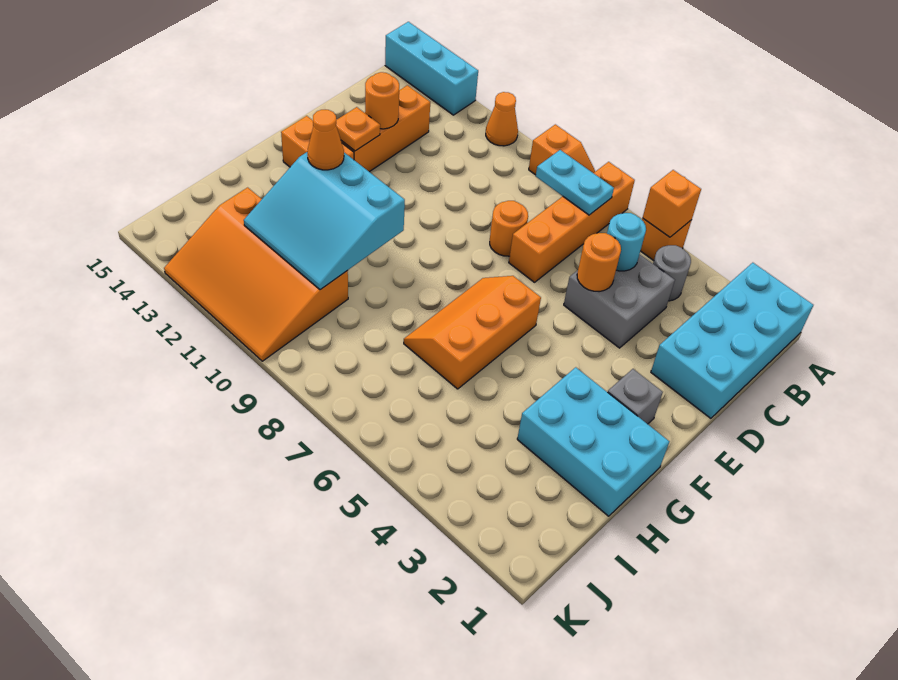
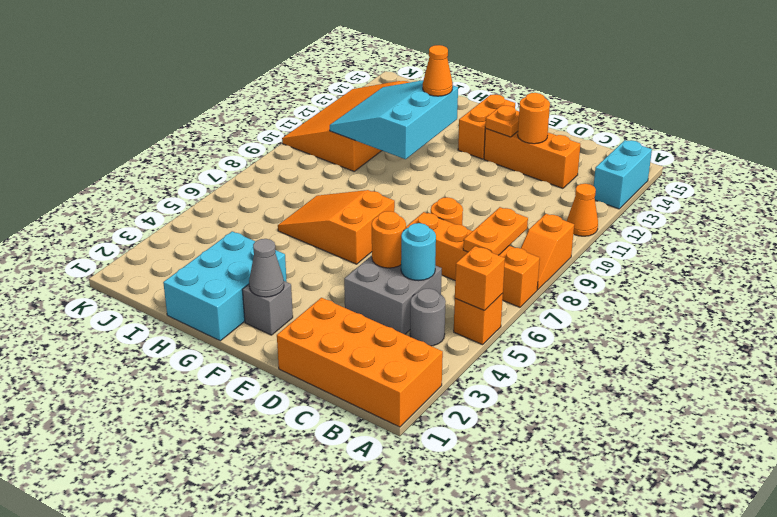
cyan 2x4 brick [651,263,813,418] -> orange 2x4 brick [277,298,443,427]
cyan 1x3 brick [385,22,478,115] -> cyan 1x2 brick [594,140,652,209]
cyan 1x2 plate [536,150,614,215] -> orange 1x2 plate [463,207,528,255]
none -> grey 1x1 cone [249,239,284,297]
orange 2x3 slope [404,276,541,389] -> orange 2x3 slope turned to [278,190,395,264]

